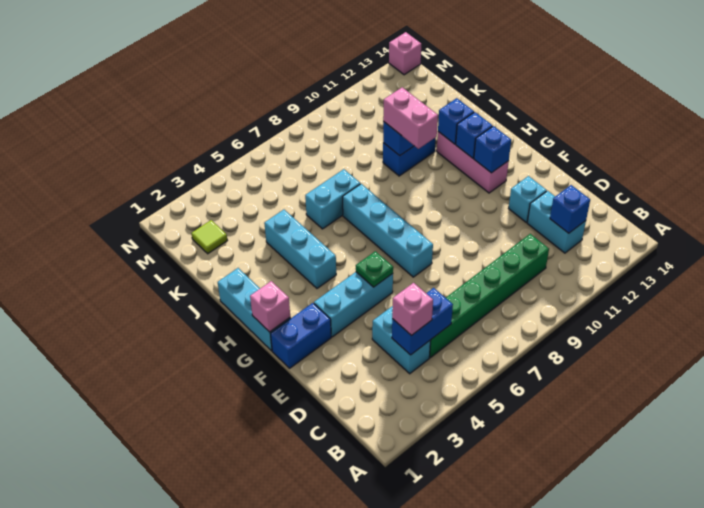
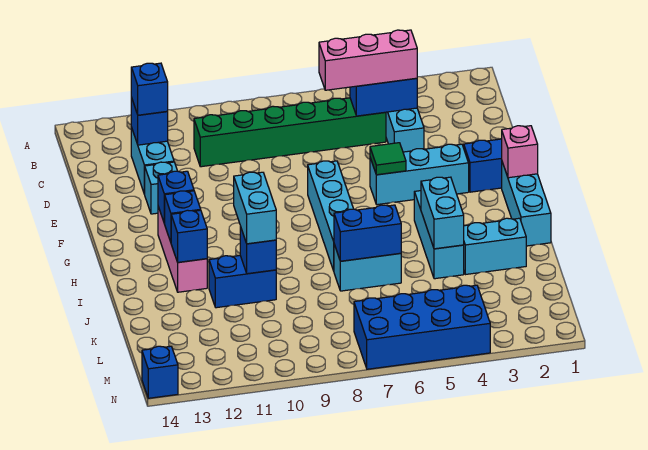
pink 1x1 brick [392,283,433,336] -> pink 1x3 brick [319,30,417,90]
none -> blue 1x1 brick [131,63,168,115]
green 1x1 plate [356,251,393,287] -> green 1x1 tile [370,143,406,175]
none -> cyan 1x2 brick [421,177,464,249]
pink 1x2 brick [383,87,438,149] -> cyan 1x2 brick [234,172,276,244]
none -> cyan 1x2 brick [464,218,526,275]
none -> blue 1x2 brick [334,205,401,261]
lime 1x1 tile [191,220,227,254] -> none
none -> blue 2x4 brick [354,285,490,369]
pink 1x1 brick [389,32,421,75] -> blue 1x1 brick [142,346,178,398]

